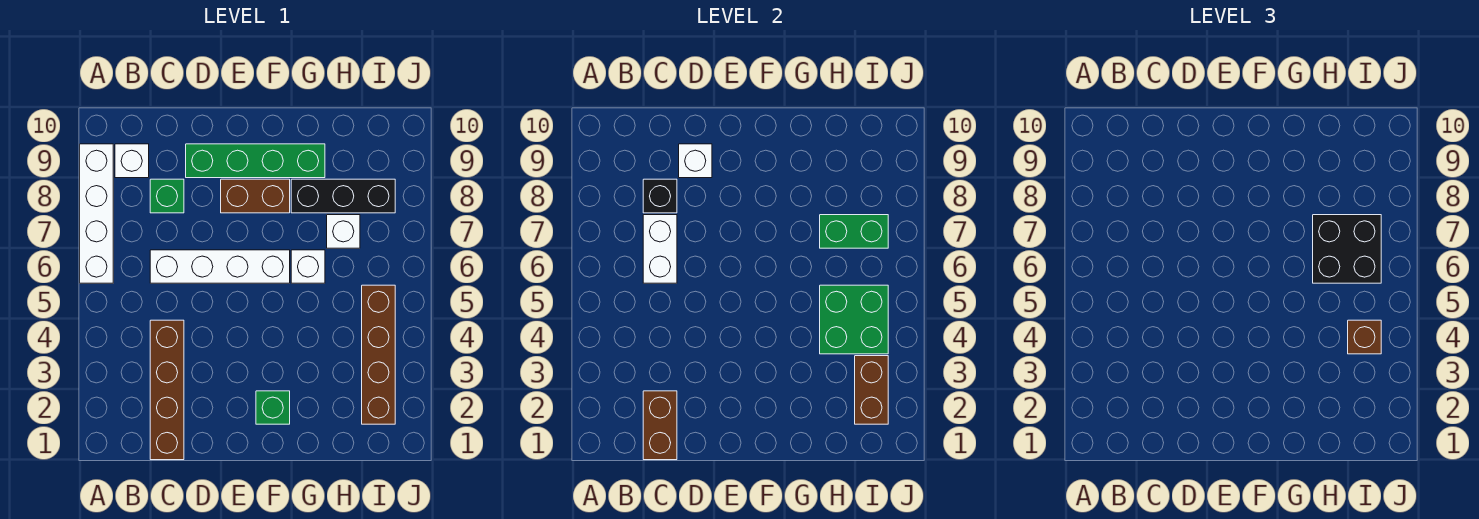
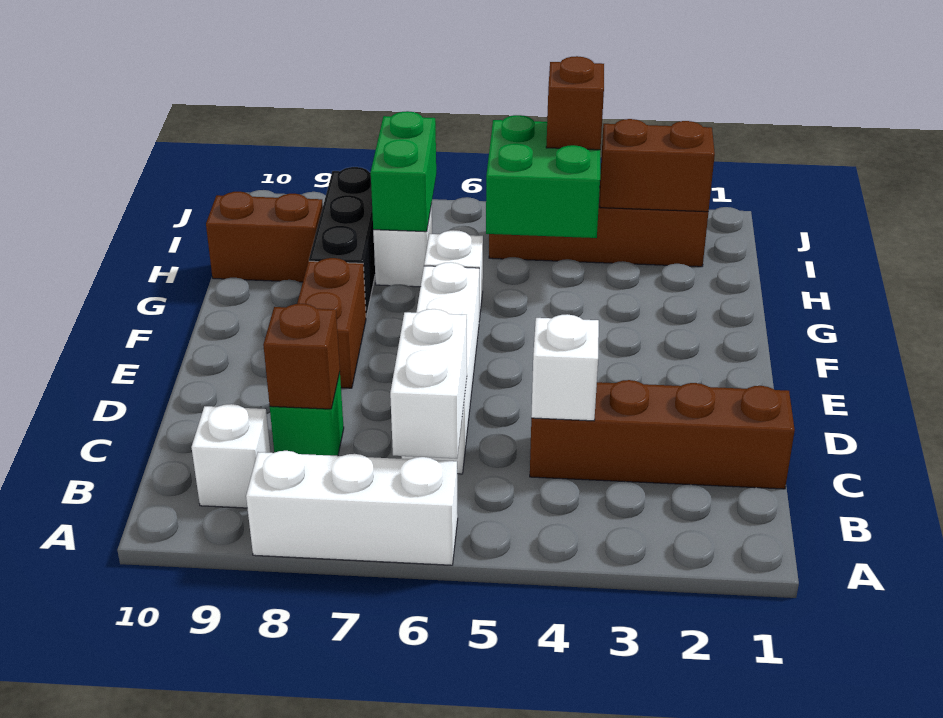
white 1x4 brick [80,144,113,283] -> white 1x3 brick [246,451,458,565]
brown 1x2 brick [643,391,677,460] -> brown 1x2 brick moved to [206,192,323,282]
white 1x2 brick [643,215,677,283] -> white 1x2 brick turned to [390,309,467,459]
black 1x1 brick [643,179,677,213] -> brown 1x1 brick [263,304,340,409]
green 1x4 brick [186,144,325,178] -> none
white 1x1 brick [679,144,712,178] -> white 1x1 brick moved to [531,314,599,421]
green 1x1 brick [256,391,290,424] -> none
black 2x2 brick [1313,215,1381,283] -> none

